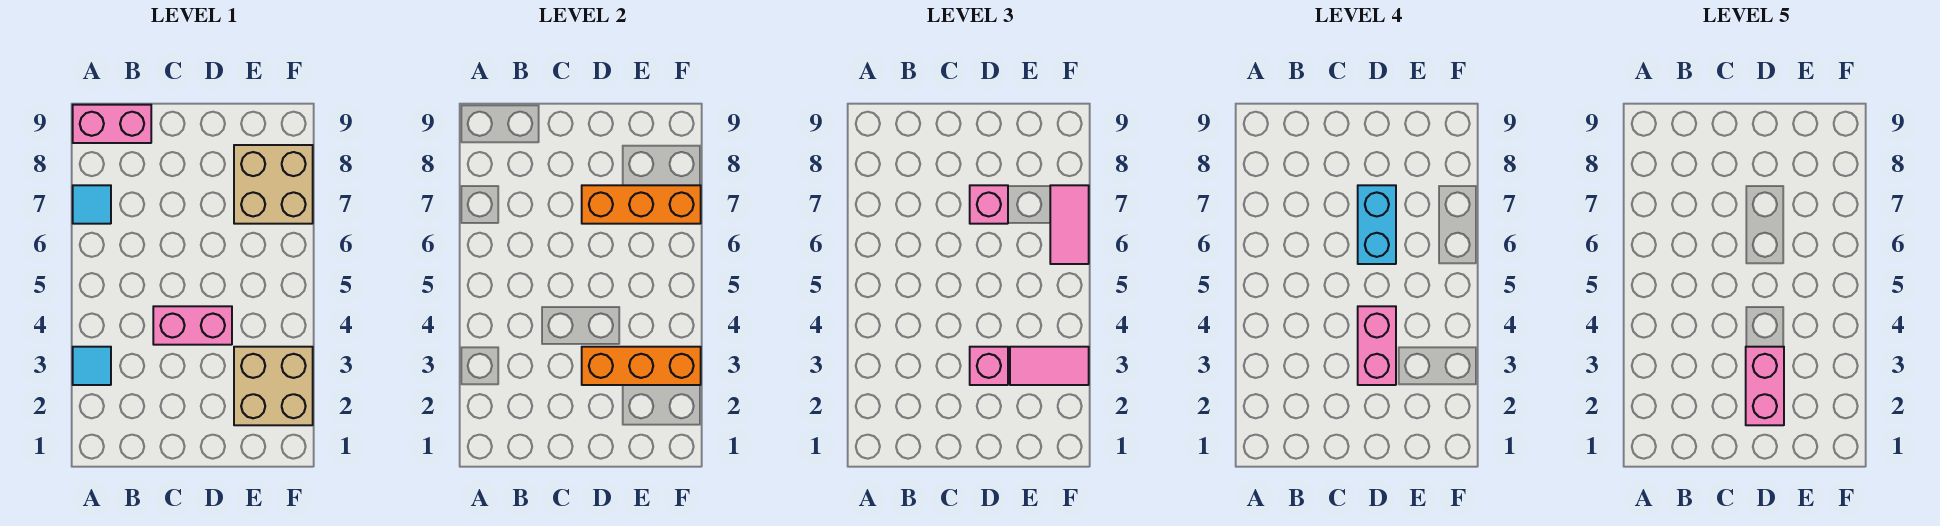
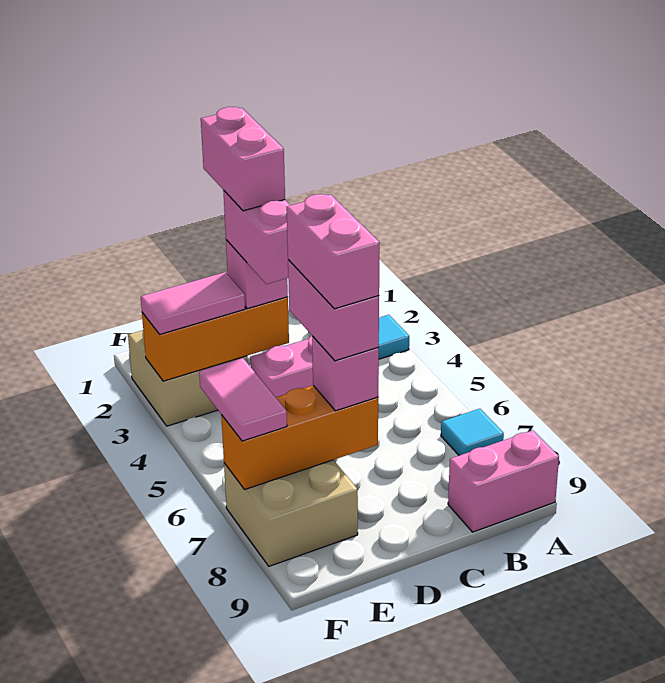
cyan 1x2 brick [1358,185,1396,264] -> pink 1x2 brick [288,260,379,361]
none -> pink 1x2 brick [287,194,380,309]

